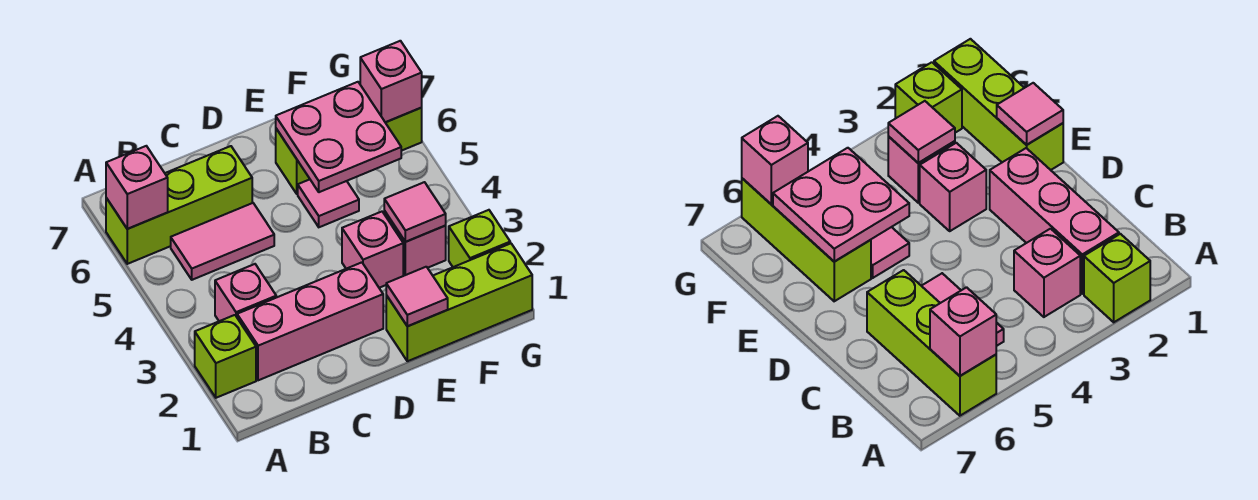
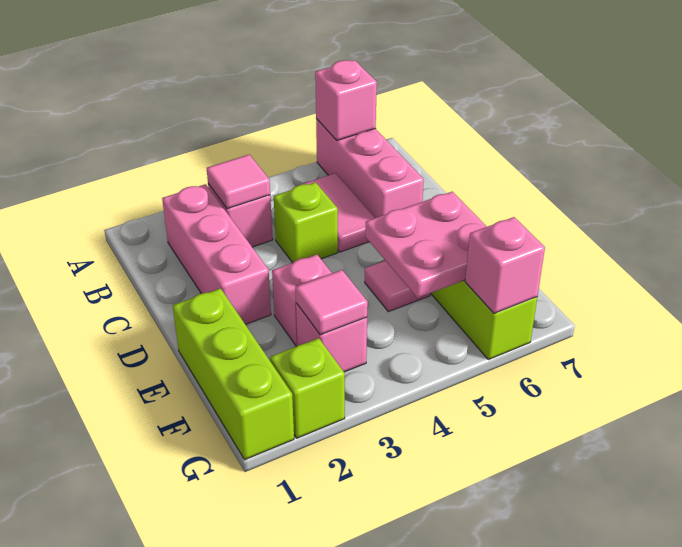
lime 1x1 brick [195,315,256,398] -> lime 1x1 brick moved to [274,182,338,263]
lime 1x3 brick [106,146,252,264] -> pink 1x3 brick [316,119,424,218]
pink 1x1 tile [386,267,448,326] -> pink 1x1 tile moved to [207,155,270,209]

